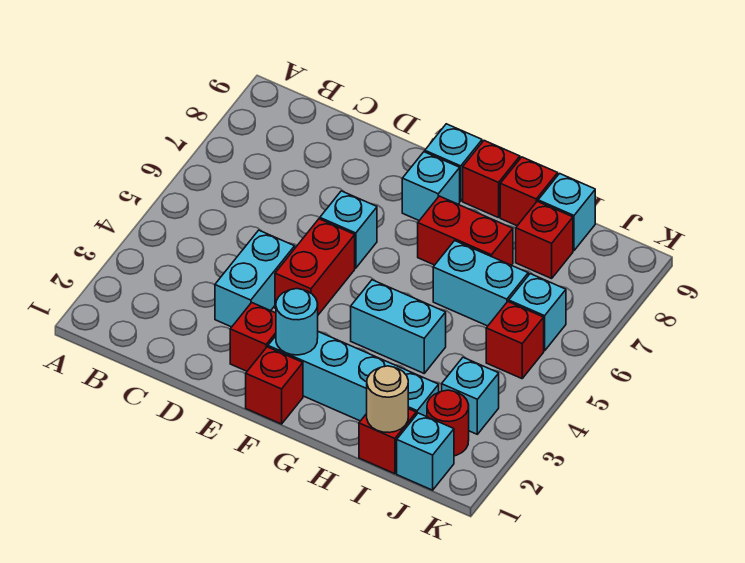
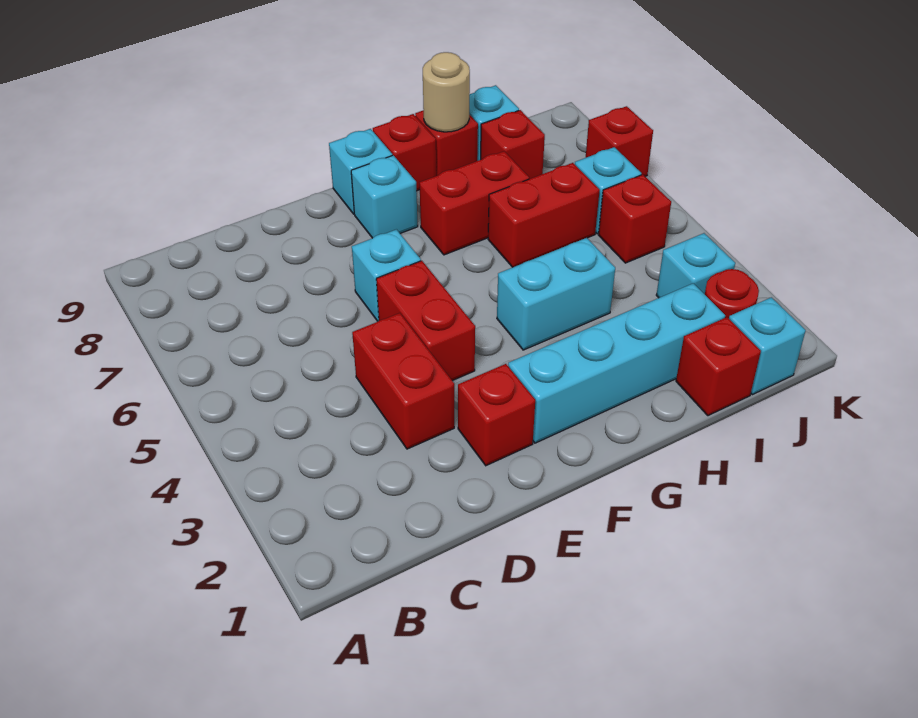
cyan 1x2 brick [215,230,295,327] -> red 1x2 brick [352,313,454,449]
red 1x1 brick [246,347,303,424] -> red 1x1 brick moved to [586,106,653,176]
cyan 1x1 round brick [276,289,318,355] -> none
cyan 1x2 brick [433,241,528,326] -> red 1x2 brick [488,163,600,267]
tan 1x1 round brick [367,366,408,433] -> tan 1x1 round brick moved to [423,52,470,132]

